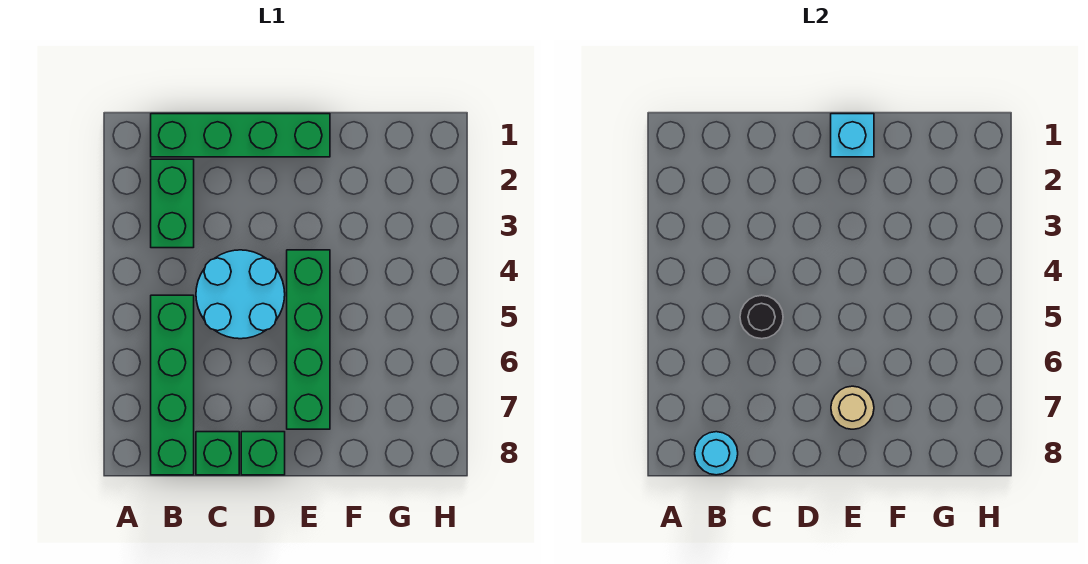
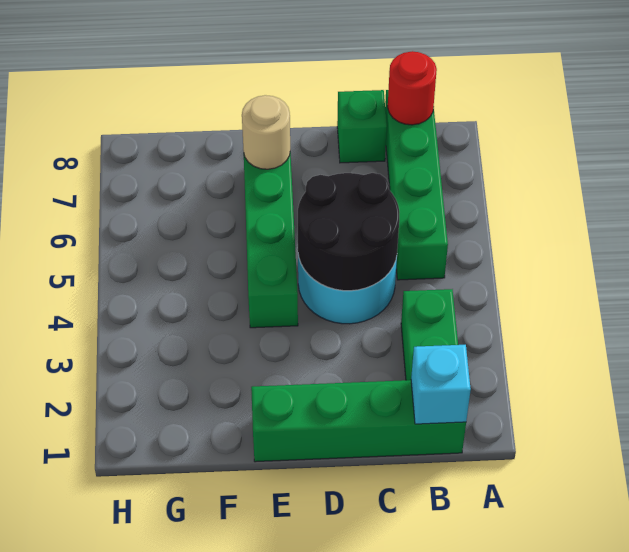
cyan 1x1 round brick [695,432,738,475] -> red 1x1 round brick [388,51,437,125]
black 1x1 round brick [740,295,783,339] -> black 2x2 round brick [298,173,399,291]
green 1x1 brick [241,432,285,475] -> none
cyan 1x1 brick [831,114,874,157] -> cyan 1x1 brick moved to [411,345,471,424]

